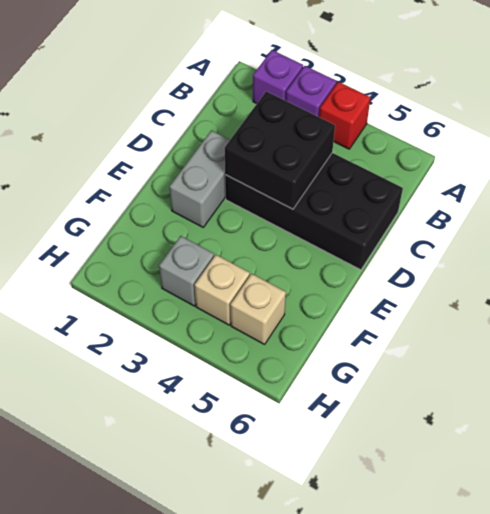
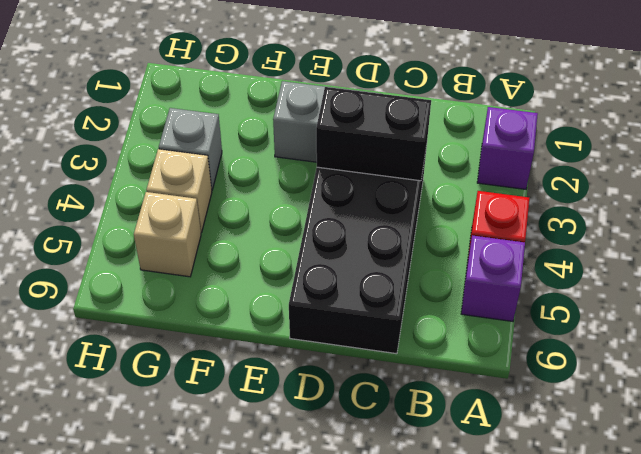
purple 1x1 brick [286,66,337,117] -> purple 1x1 brick moved to [461,235,525,321]
black 2x2 brick [225,91,335,209] -> black 1x2 brick [316,87,431,181]

